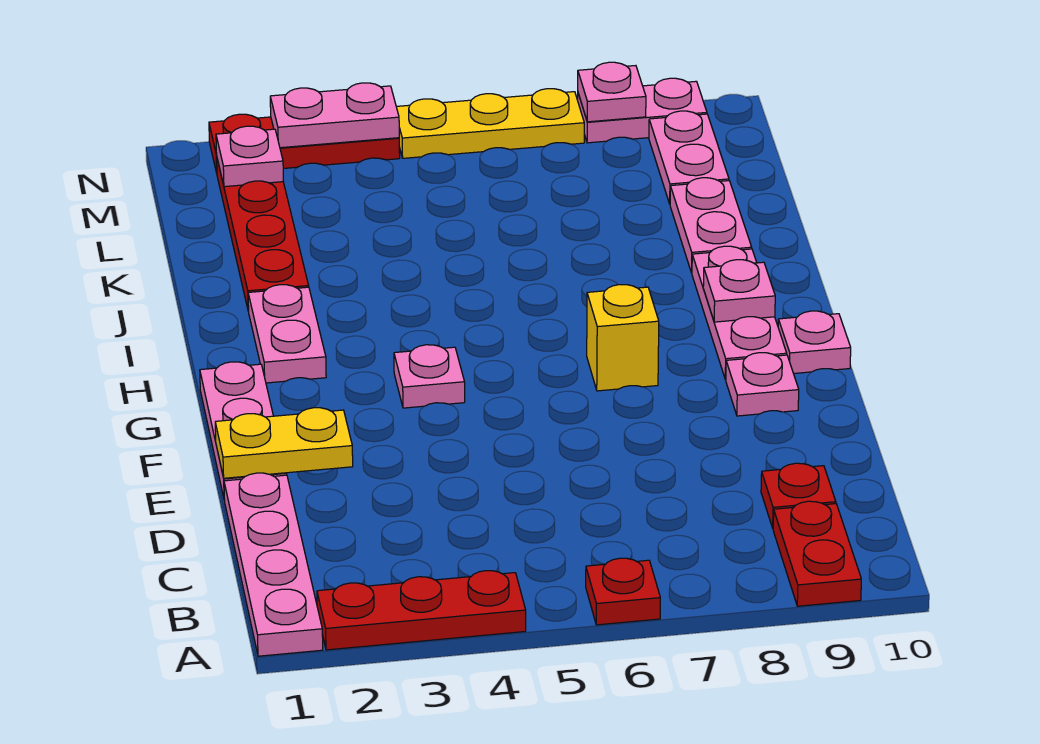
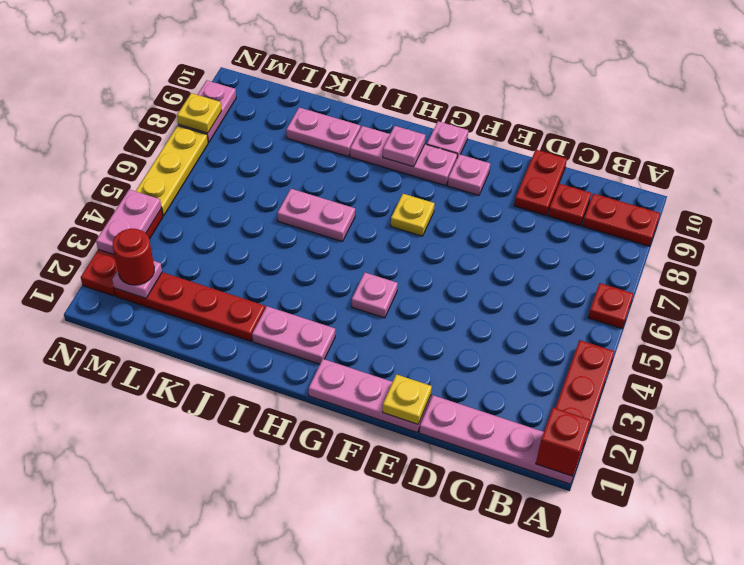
none -> red 1x1 brick [536,408,590,476]
none -> red 1x2 plate [514,150,567,215]
yellow 1x2 plate [215,408,353,478] -> yellow 1x1 plate [383,374,432,424]
yellow 1x1 brick [587,285,659,391] -> yellow 1x1 plate [391,194,435,236]
pink 1x2 plate [649,111,729,204] -> pink 1x2 plate moved to [277,189,355,242]
none -> red 1x1 round brick [113,229,154,285]
pink 1x1 plate [578,62,646,122] -> yellow 1x1 plate [177,93,222,133]

